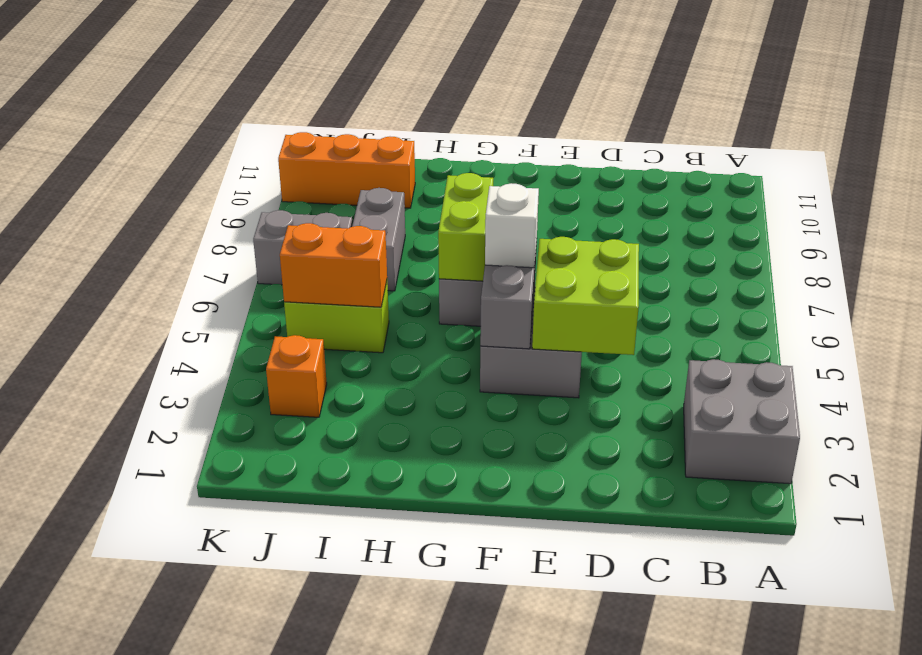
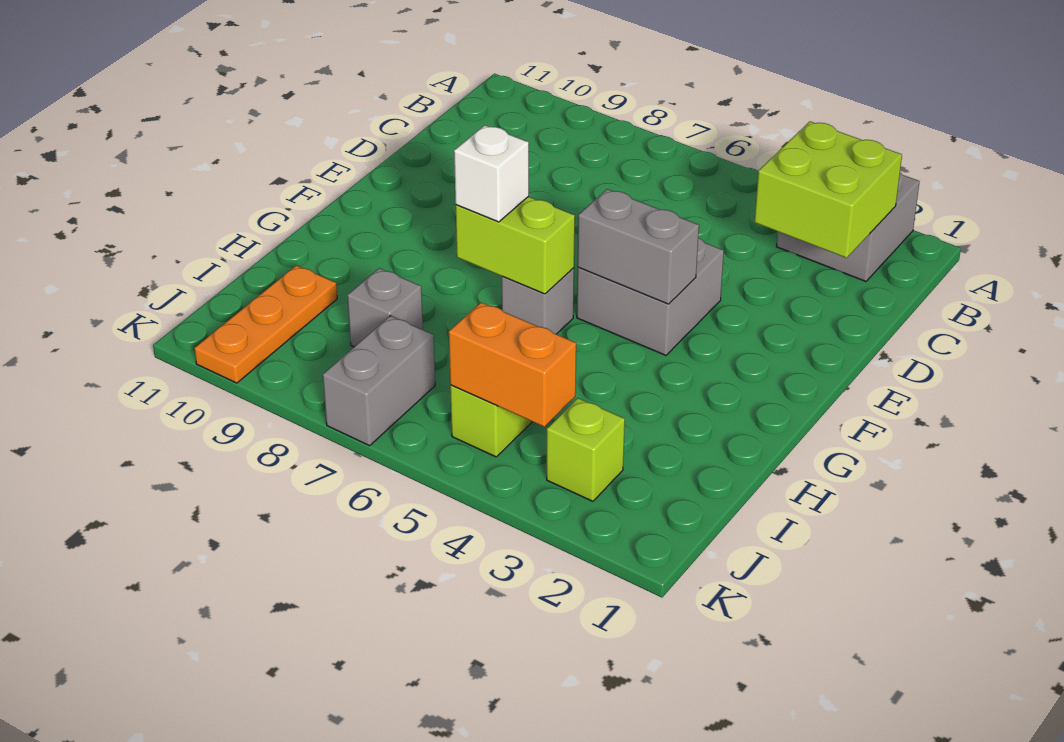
lime 2x2 brick [532,237,639,355] -> lime 2x2 brick moved to [755,121,902,258]
white 1x1 brick [485,183,539,268] -> white 1x1 brick moved to [454,125,529,222]
orange 1x2 brick [280,223,387,307] -> orange 1x2 brick turned to [449,302,576,427]
grey 1x2 brick [352,188,405,291] -> grey 1x1 brick [347,268,423,347]
orange 1x3 brick [278,132,415,208] -> orange 1x3 plate [194,265,337,383]
orange 1x1 brick [266,335,327,417] -> lime 1x1 brick [547,398,625,501]

